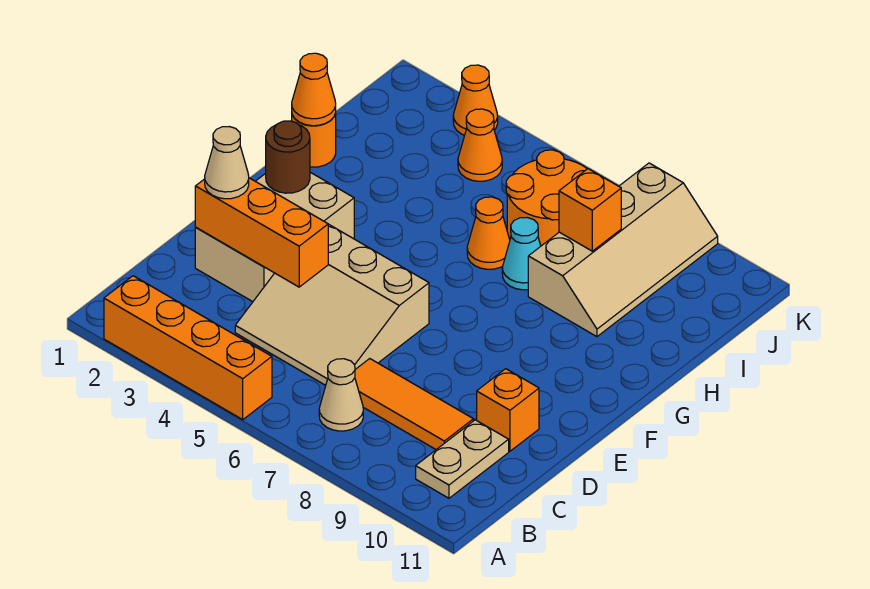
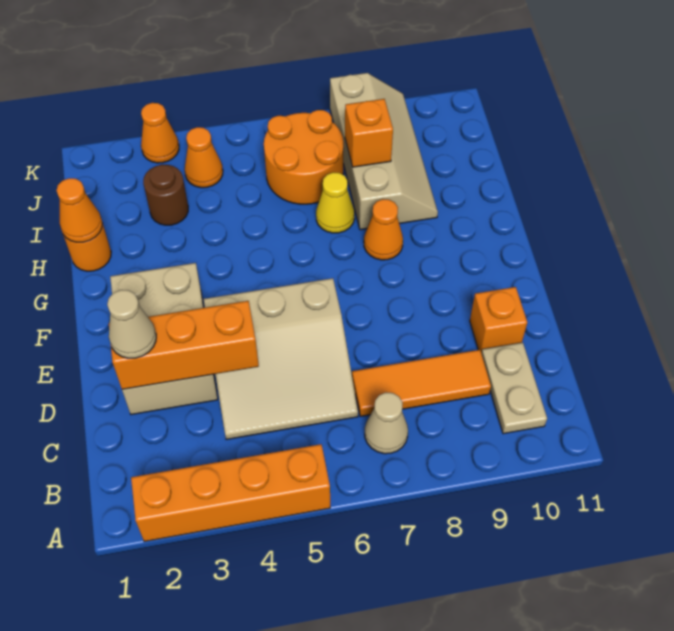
brown 1x1 round brick [266,121,310,193] -> brown 1x1 round brick moved to [143,165,188,225]
orange 1x1 cone [467,197,510,269] -> orange 1x1 cone moved to [364,199,403,260]
cyan 1x1 cone [502,218,541,290] -> yellow 1x1 cone [316,172,354,233]

